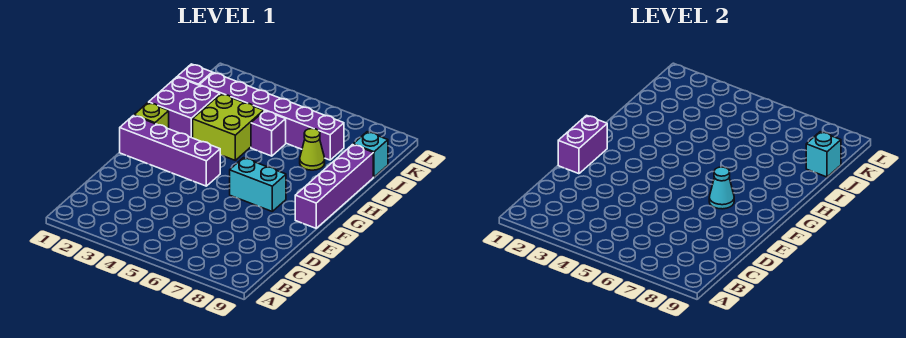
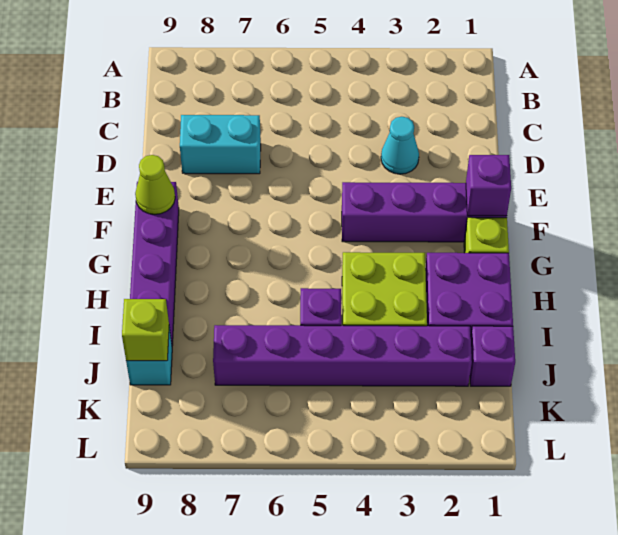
purple 1x2 brick [558,116,607,174] -> purple 1x1 brick [466,155,511,216]
cyan 1x2 brick [230,158,286,211] -> cyan 1x2 brick moved to [180,115,261,174]
cyan 1x1 cone [709,167,734,209] -> cyan 1x1 cone moved to [381,117,419,174]
lime 1x1 cone [300,129,325,170] -> lime 1x1 cone moved to [135,155,175,214]
cyan 1x1 brick [806,132,841,177] -> lime 1x1 brick [122,299,169,361]

